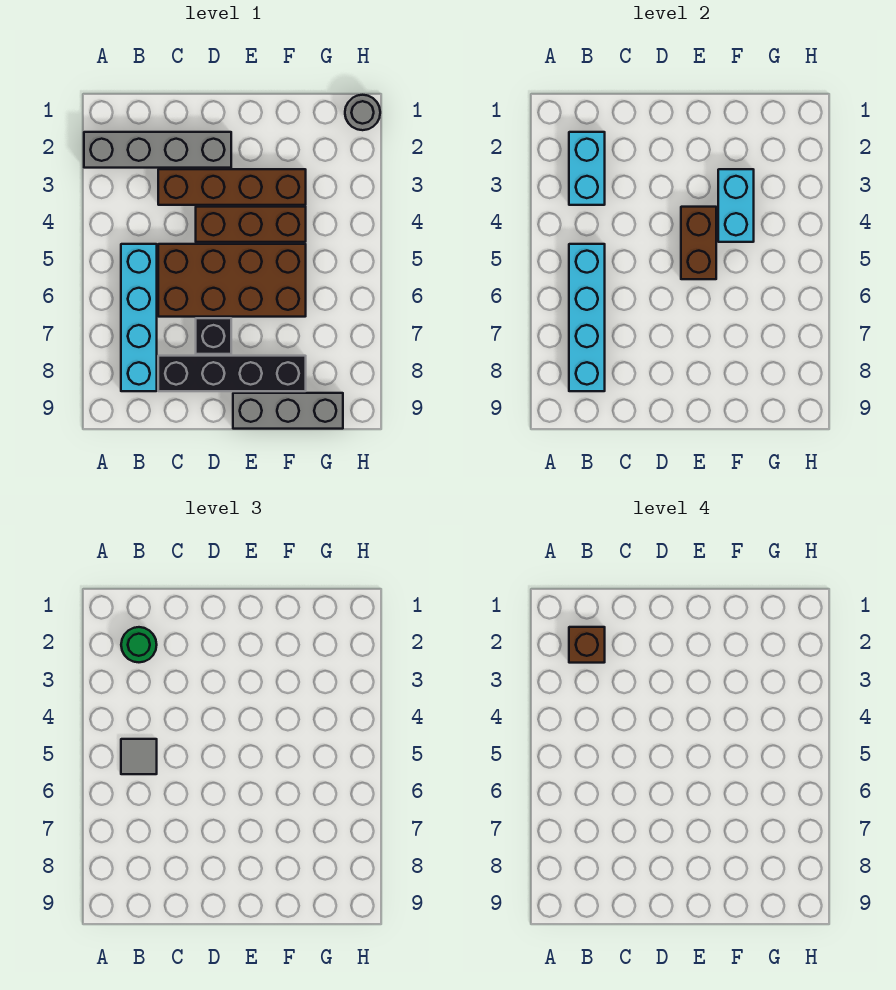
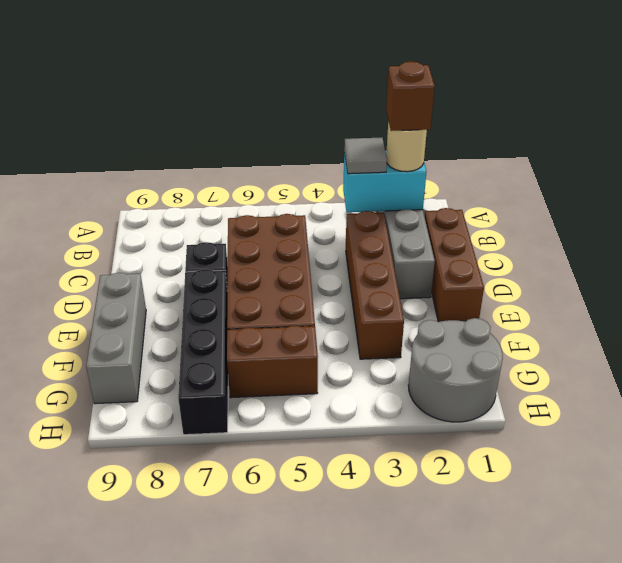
green 1x1 round brick [121,627,157,662] -> tan 1x1 round brick [386,121,427,172]
cyan 1x4 brick [121,244,157,391] -> none
cyan 1x4 brick [569,244,605,391] -> none
grey 1x1 tile [121,739,157,774] -> grey 1x1 tile moved to [344,138,387,174]
black 1x4 brick [158,356,306,391] -> black 1x4 brick moved to [178,269,228,435]
brown 1x3 brick [196,207,306,242] -> brown 1x3 brick moved to [424,208,484,322]
brown 1x2 brick [681,207,716,279] -> brown 1x2 brick moved to [227,325,318,398]
cyan 1x2 brick [718,169,754,242] -> none
grey 1x1 round brick [345,95,380,130] -> grey 2x2 round brick [408,318,503,422]

